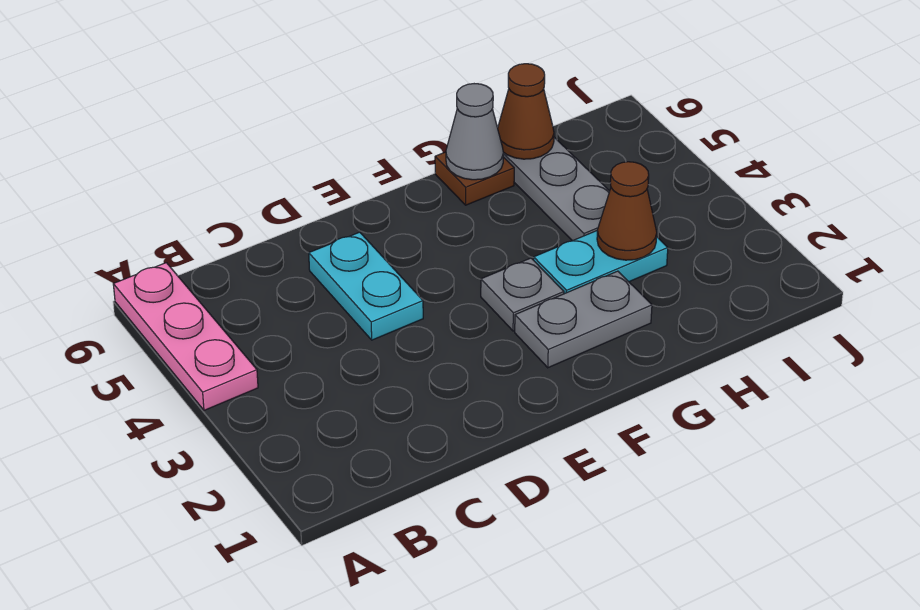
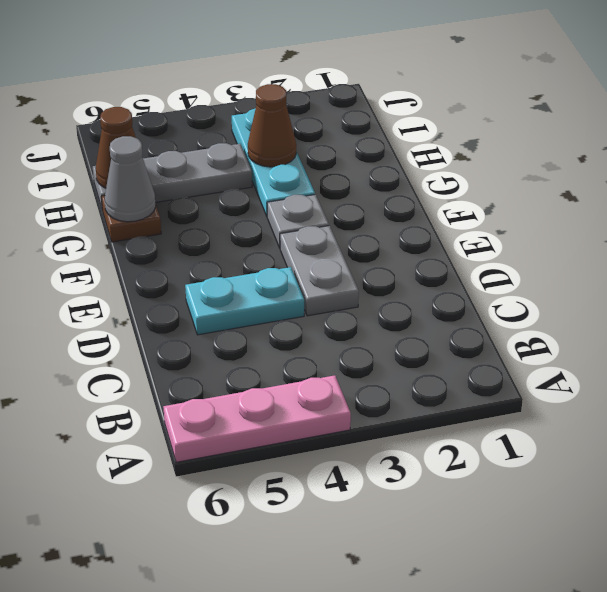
grey 1x2 plate [515,271,652,368] -> grey 1x2 plate moved to [280,226,359,316]
cyan 1x2 plate [534,231,668,294] -> cyan 1x3 plate [232,108,315,216]

